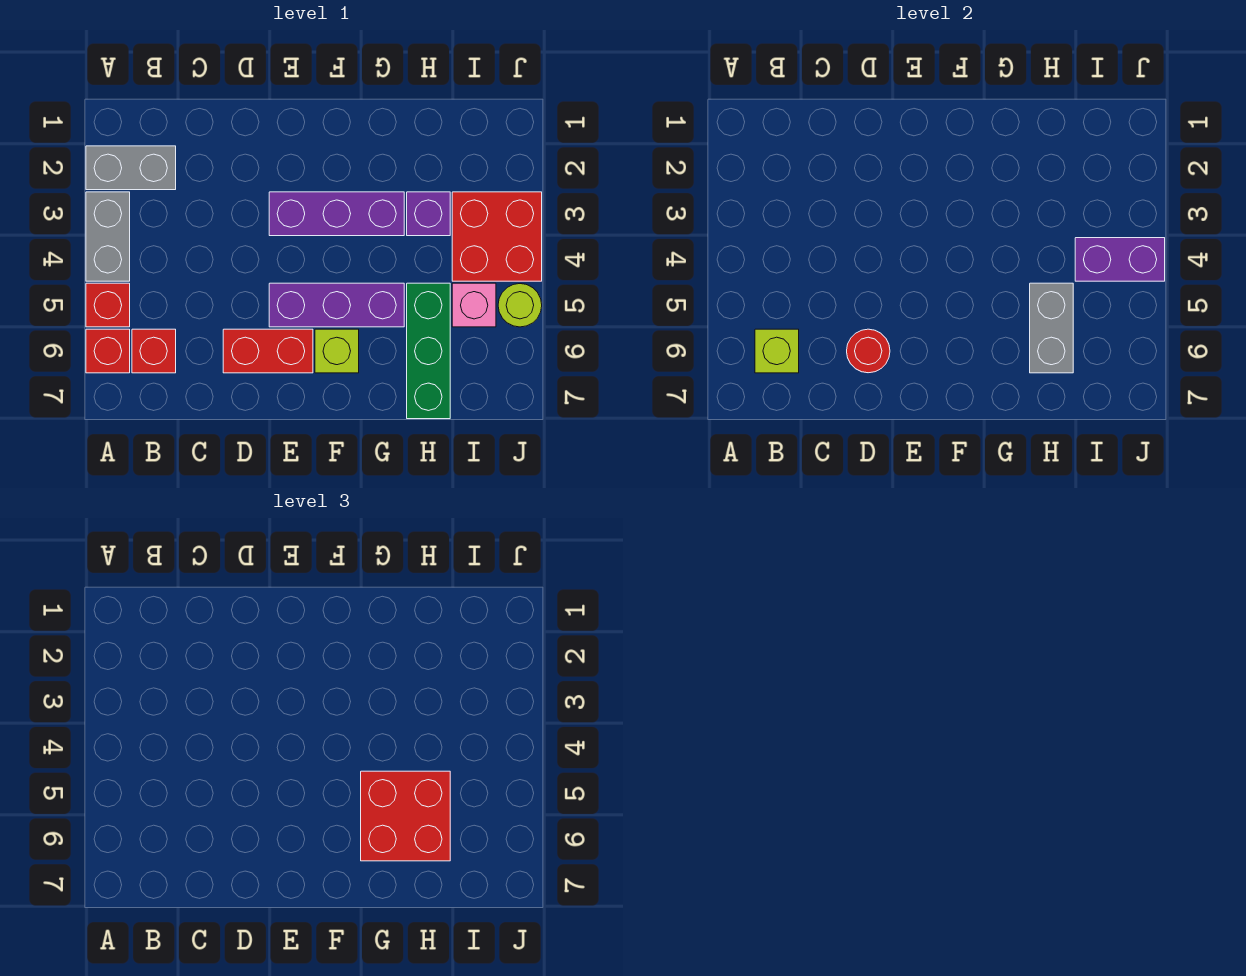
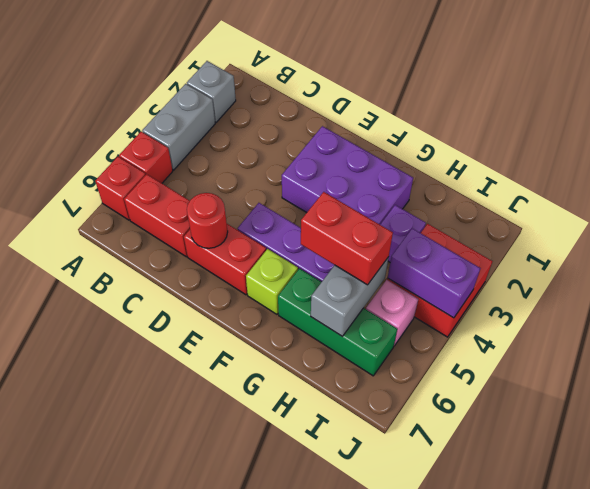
grey 1x2 brick [86,146,176,190] -> grey 1x1 brick [187,61,236,122]
red 1x1 brick [132,329,176,373] -> red 1x2 brick [124,174,190,257]
lime 1x1 brick [755,329,799,373] -> none
purple 1x3 brick [269,192,404,236] -> purple 2x3 brick [282,126,413,225]
red 2x2 brick [361,771,450,861] -> red 1x2 brick [301,192,393,285]
green 1x3 brick [407,283,450,419] -> green 1x3 brick turned to [278,269,397,376]
lime 1x1 round brick [498,284,542,327] -> none

